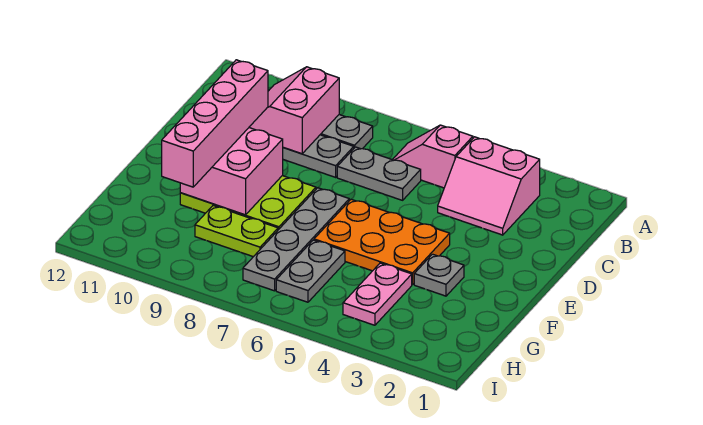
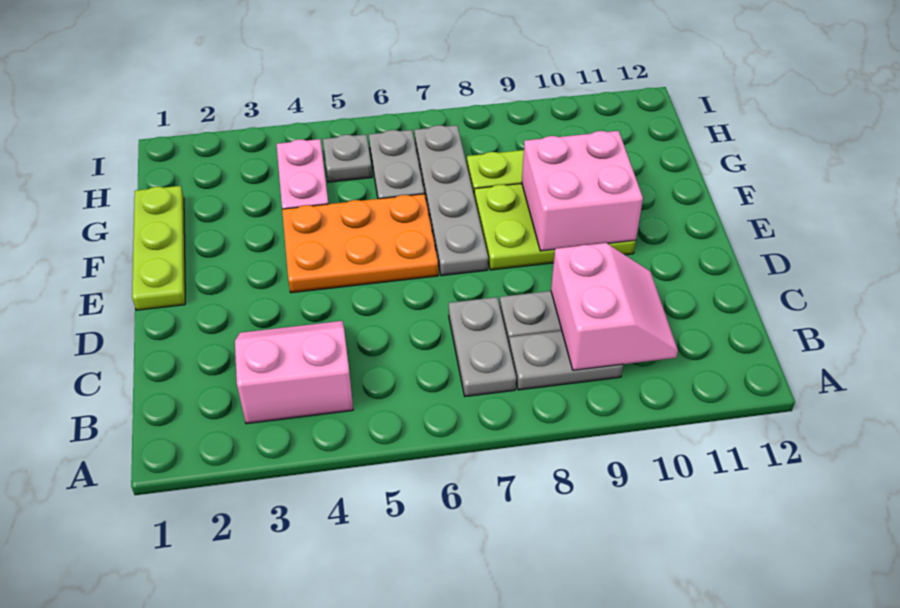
pink 1x2 slope [393,125,473,188] -> none
grey 1x2 plate [337,147,421,200] -> grey 1x2 plate turned to [449,297,516,396]
pink 1x4 brick [162,60,268,187] -> none
none -> lime 1x3 plate [132,186,185,310]
grey 1x1 plate [414,254,464,296] -> grey 1x1 plate moved to [323,135,372,182]

